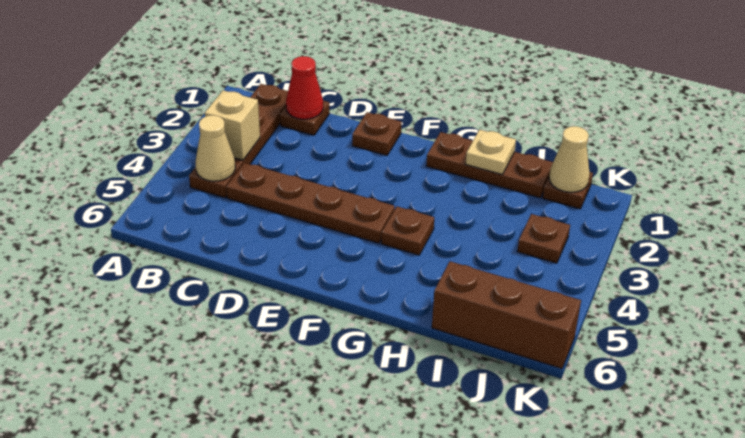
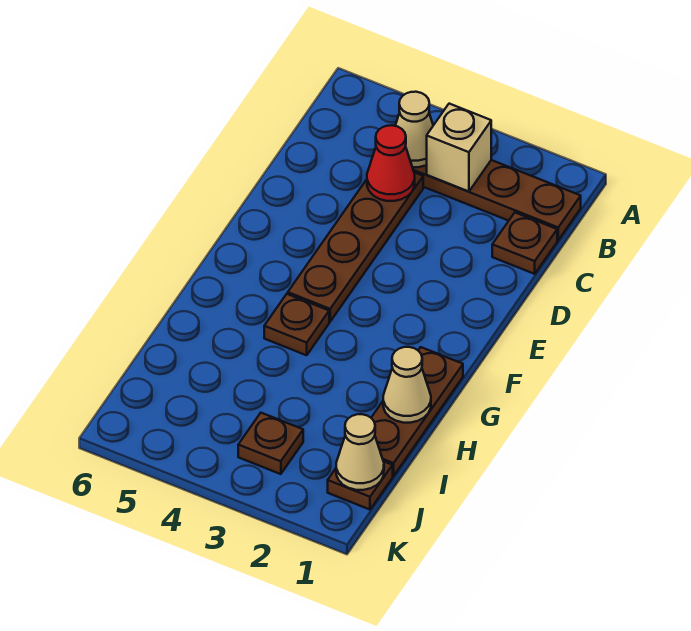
red 1x1 cone [286,56,323,119] -> red 1x1 cone moved to [367,125,415,201]
brown 1x1 plate [352,112,402,155] -> none
tan 1x1 plate [466,130,516,175] -> tan 1x1 cone [383,347,431,423]
brown 1x3 brick [432,261,581,368] -> none

